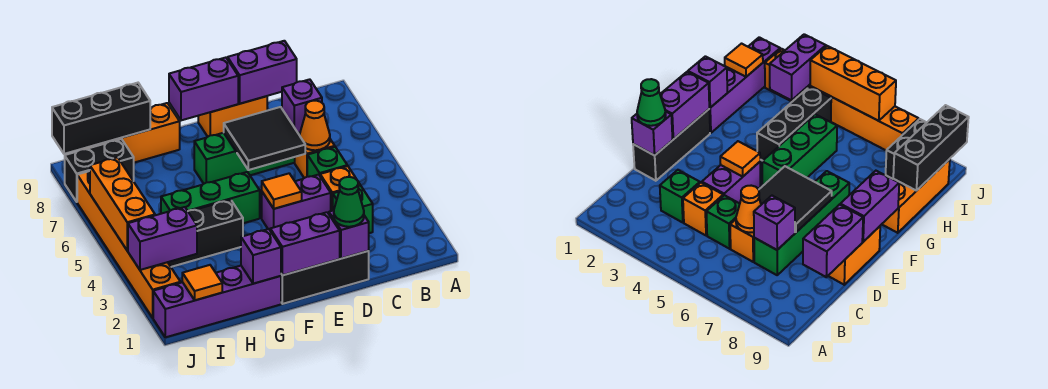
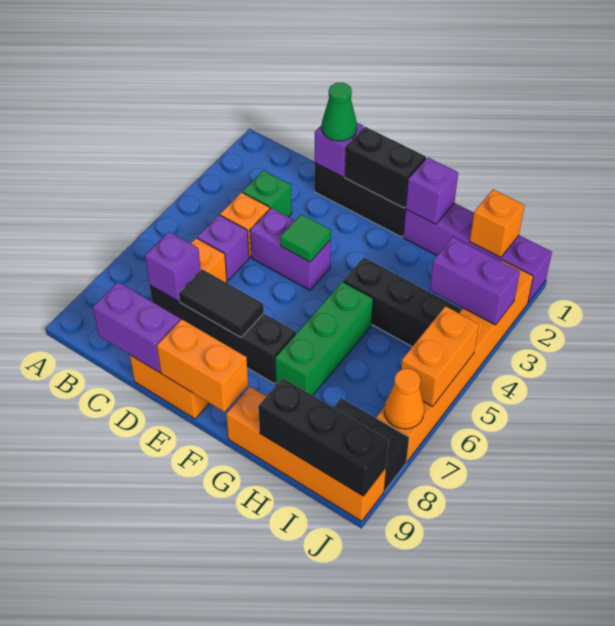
green 1x1 brick [307,147,347,177] -> purple 1x1 brick [197,215,249,281]
orange 1x1 cone [300,101,330,150] -> orange 1x1 cone moved to [384,369,424,429]
green 1x4 brick [194,133,300,184] -> black 1x4 brick [150,285,296,384]
black 2x2 tile [224,107,305,170] -> black 1x2 tile [179,269,264,338]
purple 1x2 brick [270,212,340,275] -> black 1x2 brick [344,127,426,208]
orange 1x1 tile [262,173,302,209] -> green 1x1 tile [280,214,331,262]
purple 1x2 brick [169,58,238,120] -> orange 1x2 brick [157,319,248,412]
green 1x3 brick [161,172,260,223] -> green 1x3 brick turned to [275,282,373,395]
orange 1x3 brick [81,103,180,163] -> orange 1x4 brick [226,387,386,521]
orange 1x1 tile [182,265,222,300] -> orange 1x1 brick [470,190,525,257]
orange 1x3 brick [90,157,155,251] -> orange 1x2 brick [401,306,479,407]

